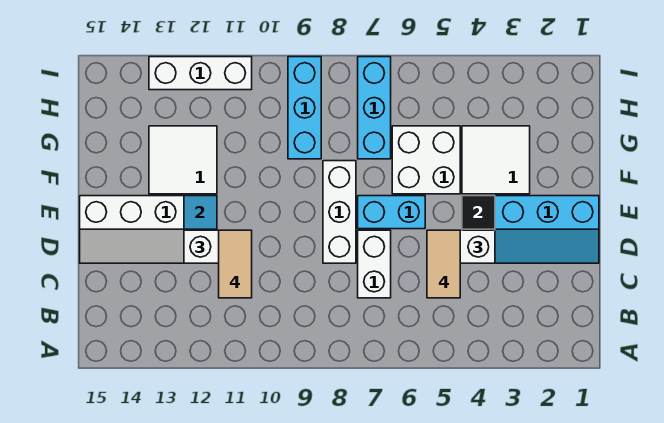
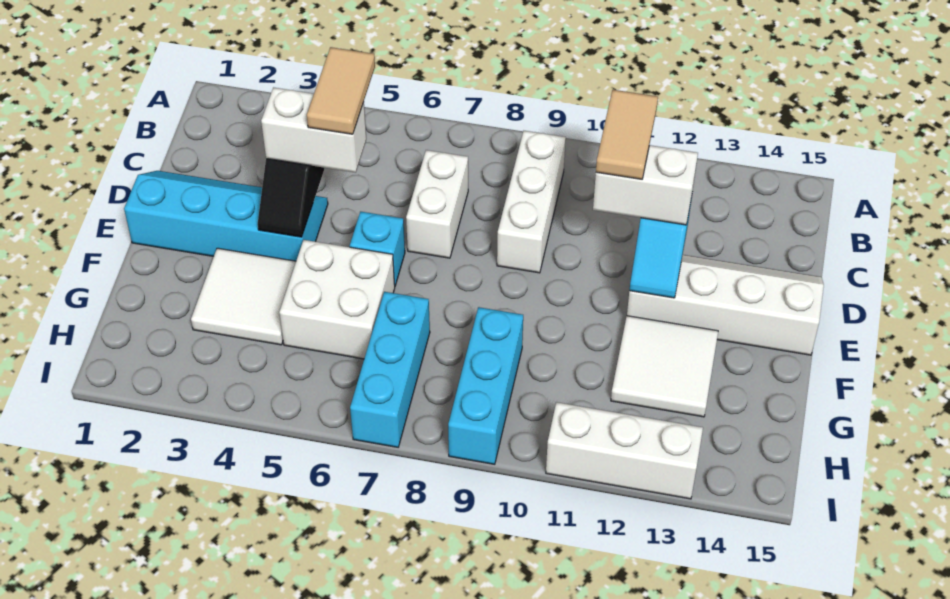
white 1x3 brick [323,161,356,263] -> white 1x3 brick moved to [497,131,566,273]
cyan 1x2 brick [358,196,425,229] -> cyan 1x1 brick [350,212,405,286]

